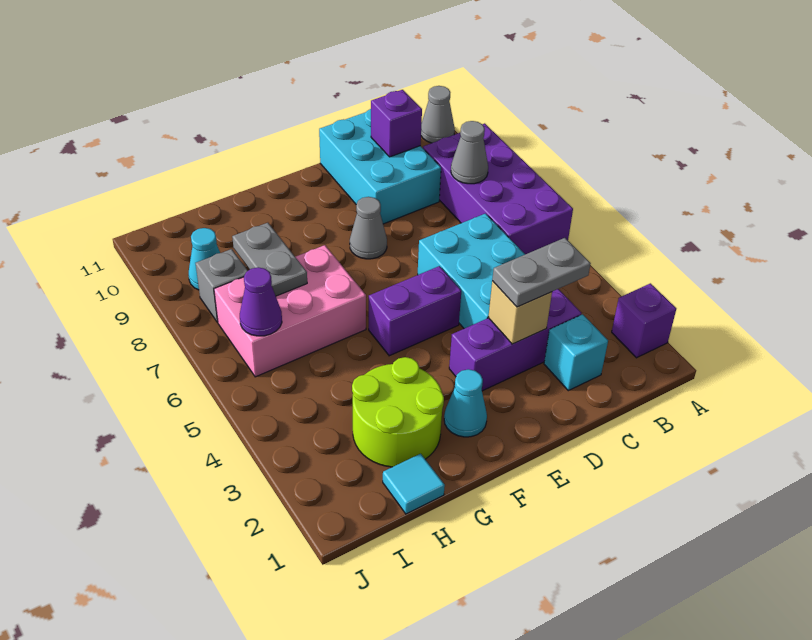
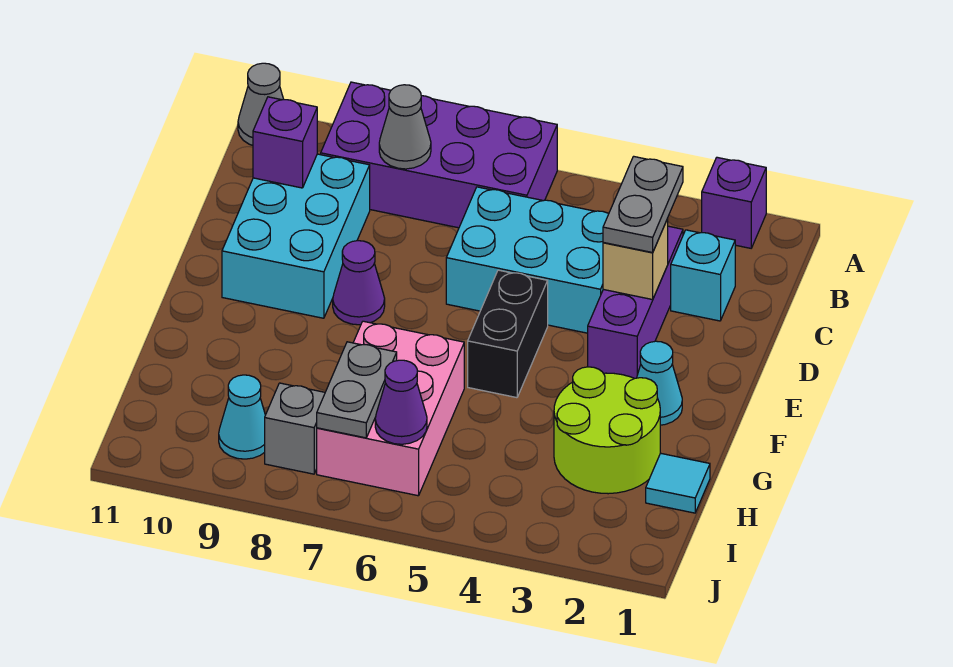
cyan 2x3 brick [319,109,441,224] -> cyan 2x3 brick turned to [222,154,370,318]
purple 1x2 brick [369,266,461,356] -> black 1x2 brick [468,270,548,398]
grey 1x1 cone [350,197,387,259] -> purple 1x1 cone [333,241,385,325]
grey 1x2 plate [232,223,307,296] -> grey 1x2 plate turned to [317,342,397,438]

